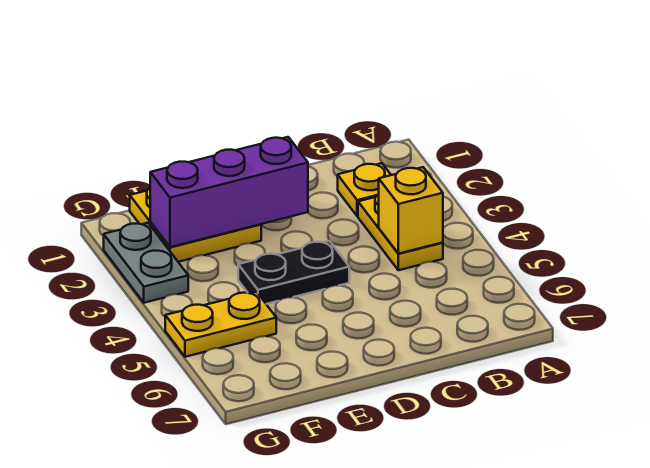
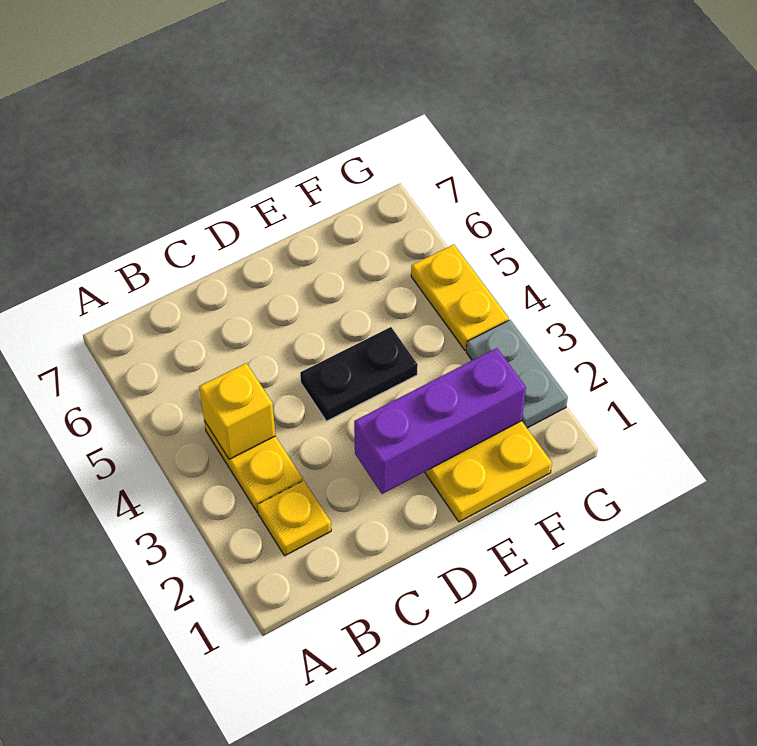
yellow 1x2 plate [165,292,276,357] -> yellow 1x2 plate turned to [411,244,509,350]

